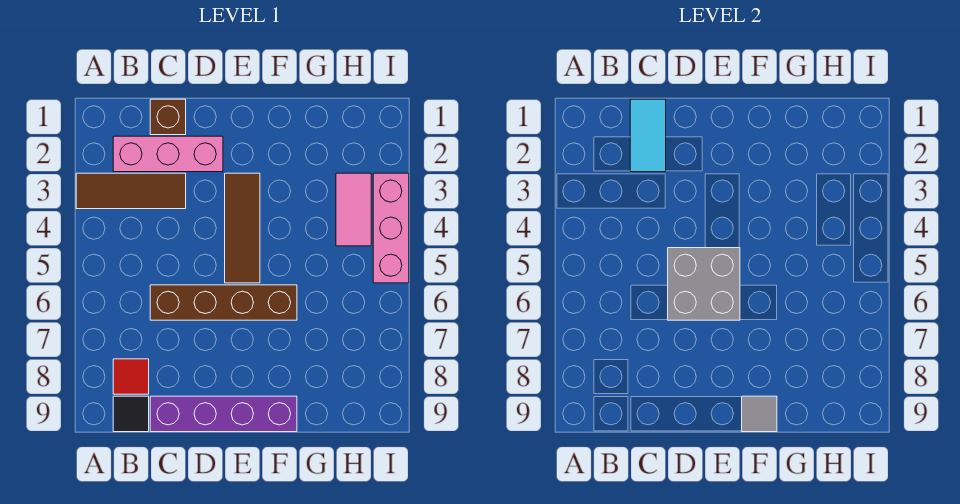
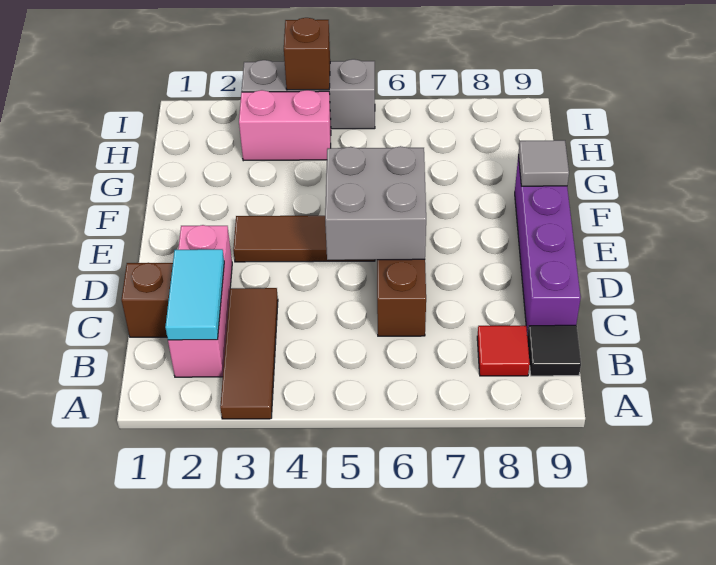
cyan 1x2 tile [630,99,666,172] -> cyan 1x2 tile turned to [165,249,224,340]
pink 1x2 tile [336,173,371,246] -> pink 1x2 brick [239,90,331,161]
pink 1x3 brick [373,173,409,283] -> grey 1x3 brick [242,59,375,129]
none -> brown 1x1 brick [284,18,330,90]

